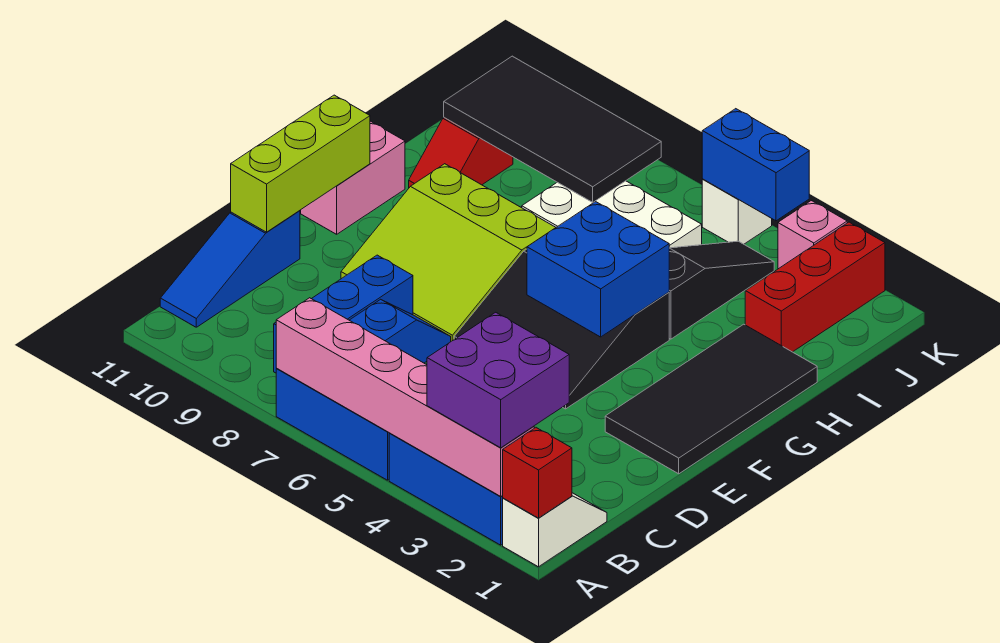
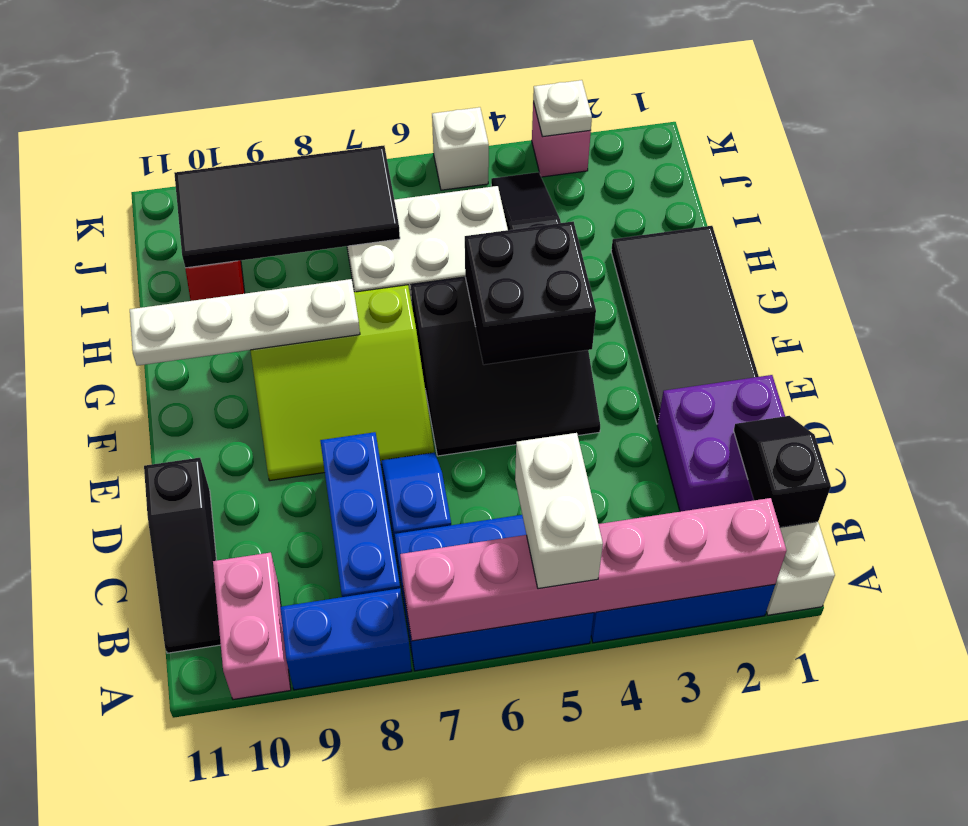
red 1x1 brick [503,428,572,518] -> none
purple 2x2 brick [427,312,569,448] -> purple 2x2 brick moved to [657,375,785,512]
none -> white 1x2 brick [515,433,603,589]
none -> black 1x2 slope [734,416,831,527]
blue 1x3 slope [160,211,300,327] -> black 1x3 slope [144,458,221,653]
lime 1x3 brick [231,95,370,232] -> none
blue 2x2 brick [527,202,669,337] -> black 2x2 brick [465,222,596,365]
pink 1x2 brick [301,121,405,234] -> pink 1x2 brick moved to [213,552,291,700]
none -> white 1x4 plate [130,279,360,366]
red 1x3 brick [745,222,885,352] -> none
none -> white 1x1 plate [533,80,592,137]
blue 1x2 brick [702,109,809,221] -> blue 1x2 brick moved to [280,588,412,690]

